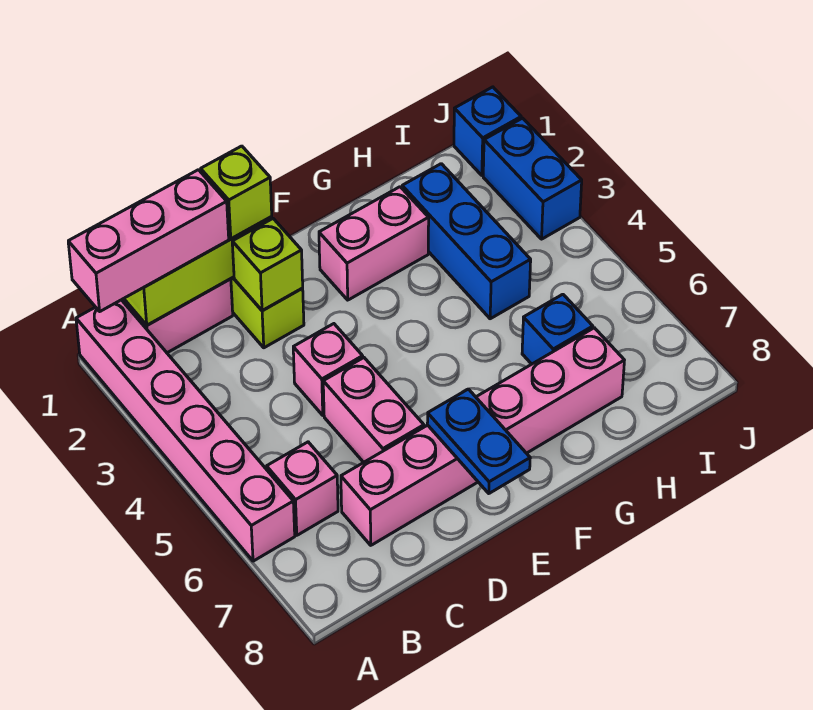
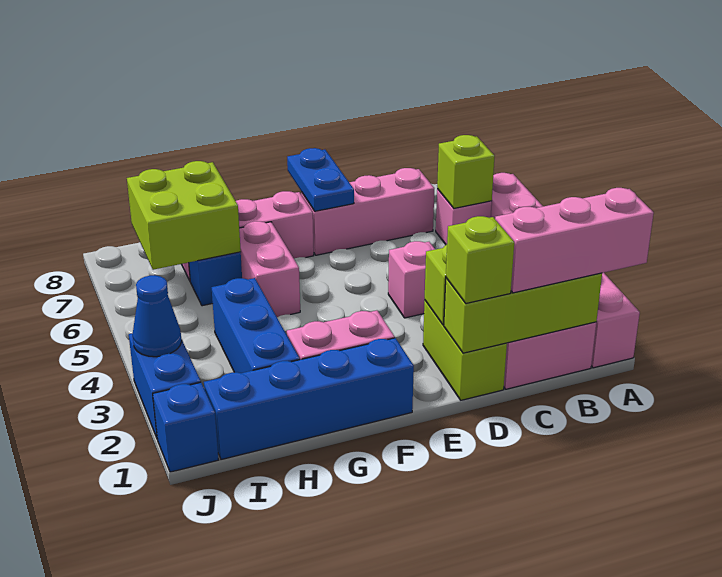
none -> lime 1x1 brick [437,135,495,208]
pink 1x2 brick [323,358,424,462] -> pink 1x2 brick moved to [239,221,300,317]
none -> blue 1x4 brick [204,338,414,459]
none -> lime 2x2 brick [127,161,241,270]
none -> blue 1x1 cone [133,275,182,357]

